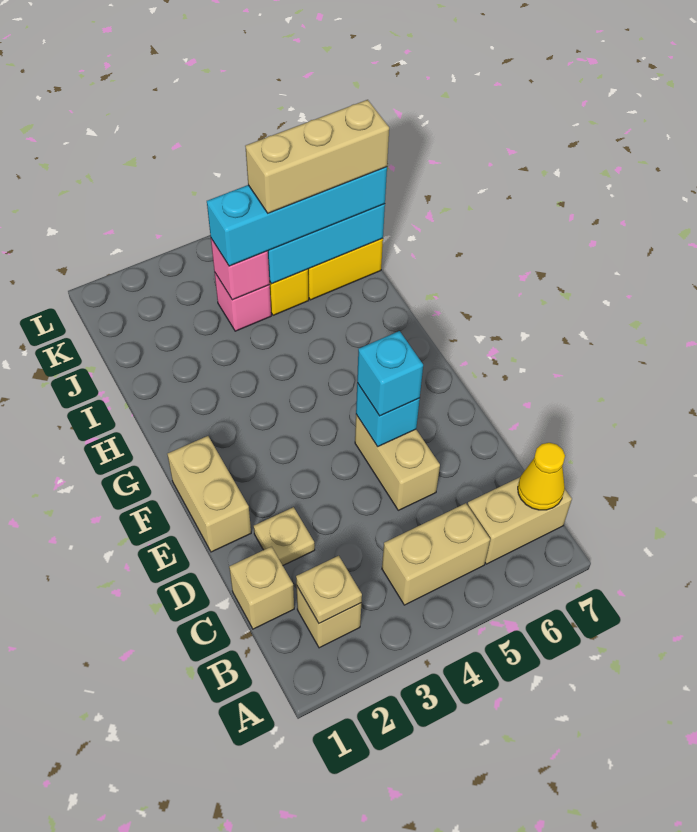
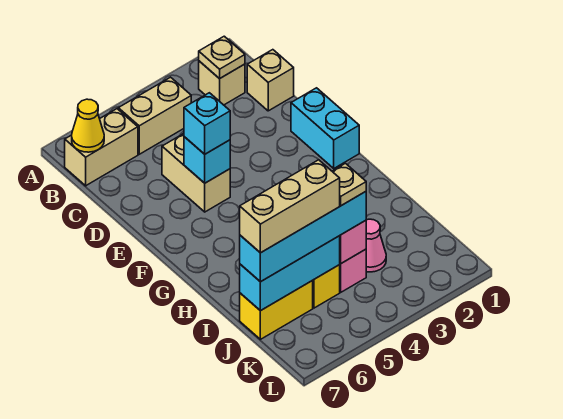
tan 1x1 plate [254,507,315,565] -> tan 1x1 plate moved to [332,164,366,206]
tan 1x2 brick [168,436,251,552] -> cyan 1x2 brick [291,88,359,168]
none -> pink 1x1 cone [366,219,386,272]

